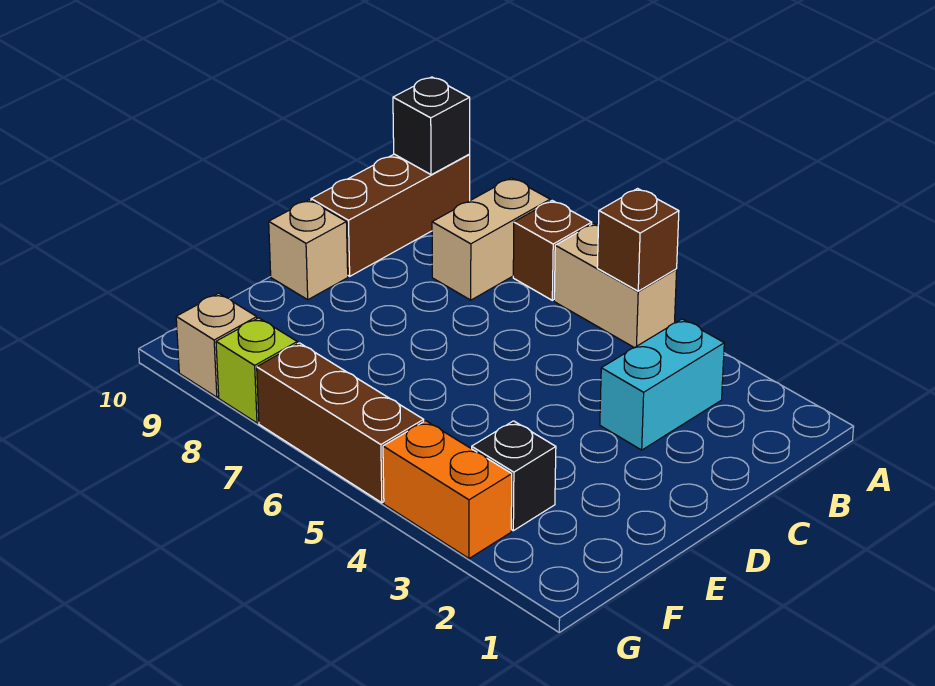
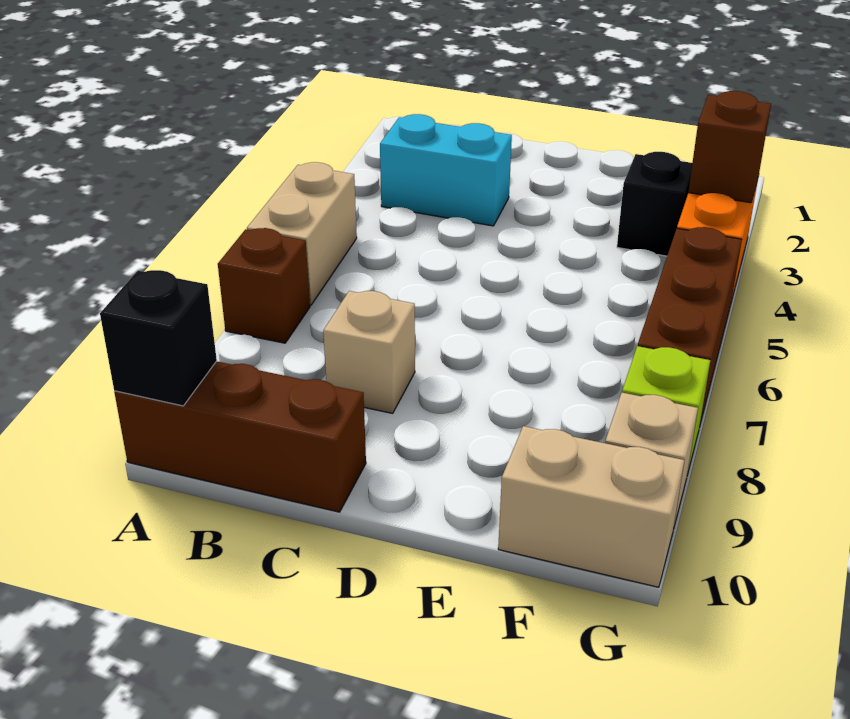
brown 1x1 brick [597,189,679,291] -> brown 1x1 brick moved to [688,91,771,203]
tan 1x2 brick [432,178,550,300] -> tan 1x2 brick moved to [498,426,685,587]
tan 1x1 brick [269,200,348,300] -> tan 1x1 brick moved to [323,291,415,413]

